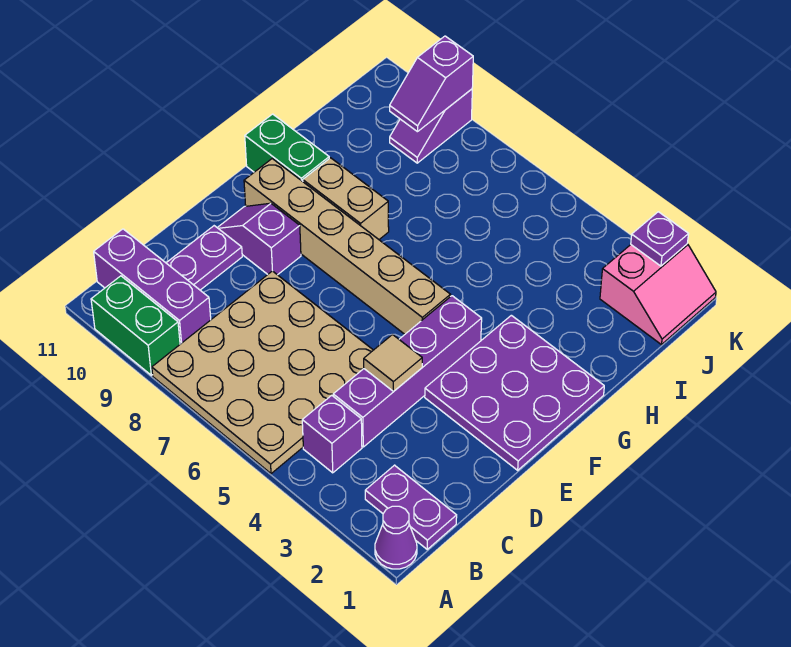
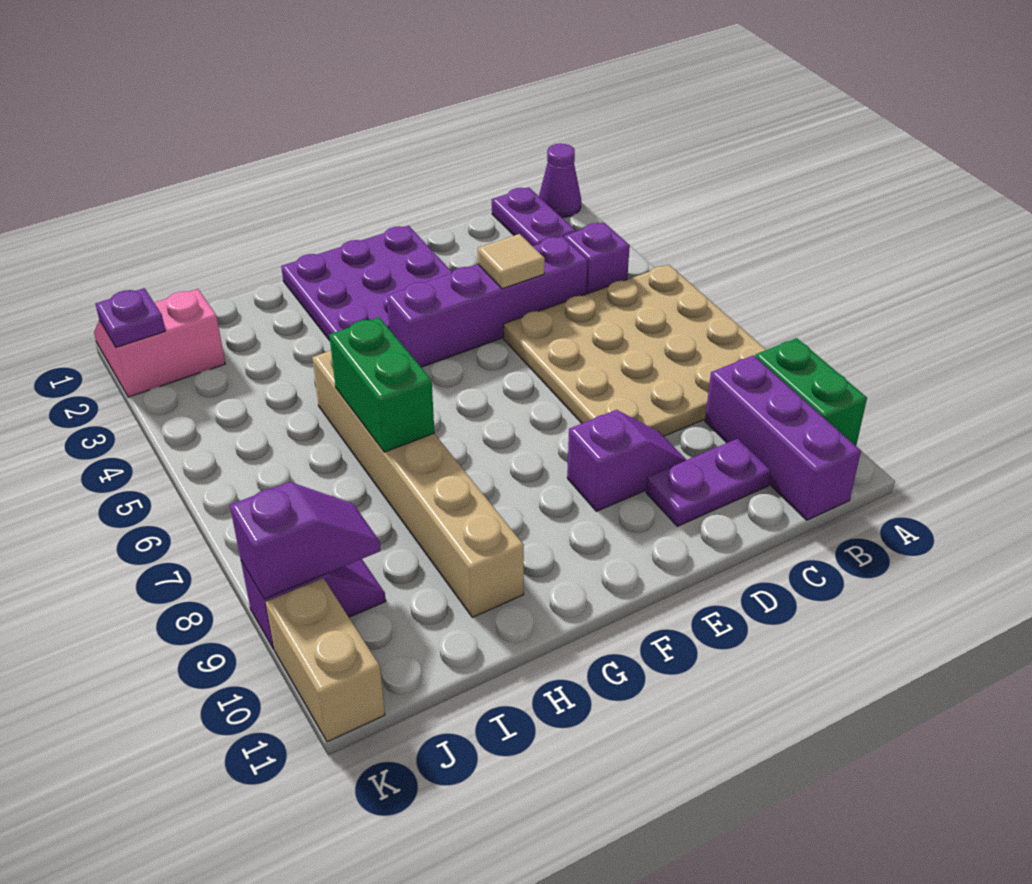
purple 1x2 slope [217,203,301,275] -> purple 1x2 slope turned to [567,410,686,511]
tan 1x6 brick [244,159,450,334] -> tan 1x6 brick moved to [312,351,524,617]
tan 1x2 brick [303,158,389,239] -> tan 1x2 brick moved to [266,578,385,742]
green 1x2 brick [245,114,329,181] -> green 1x2 brick moved to [329,318,434,452]

